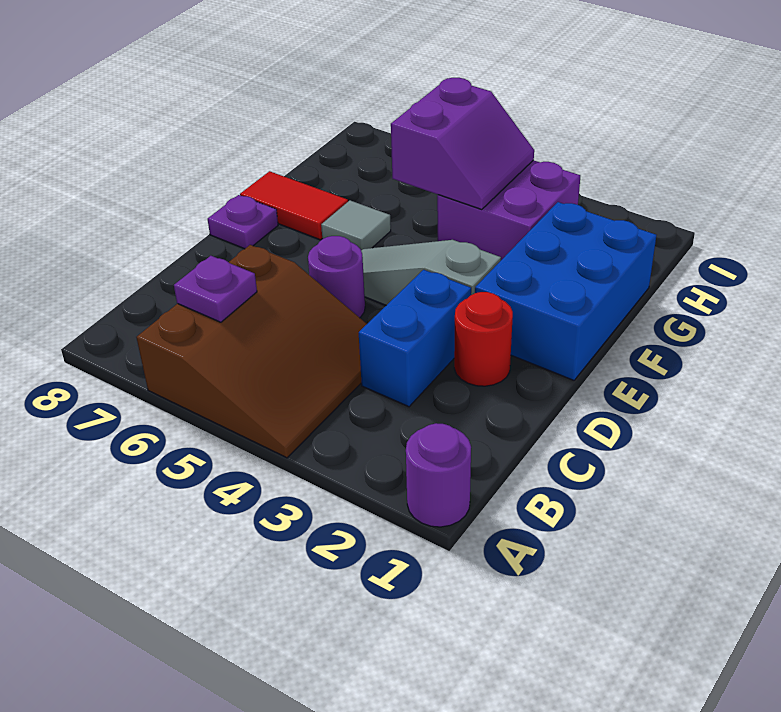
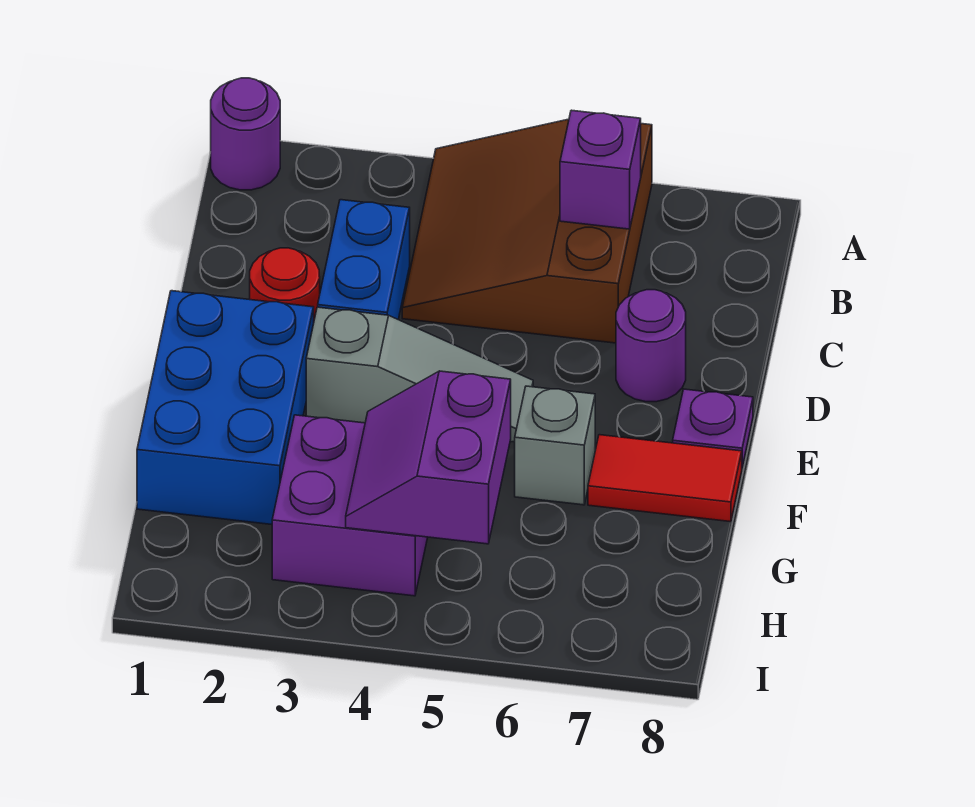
purple 1x1 plate [174,256,257,322] -> purple 1x1 brick [560,110,641,229]
purple 1x1 round brick [308,236,365,318] -> purple 1x1 round brick moved to [616,290,686,402]
grey 1x1 tile [321,200,391,250] -> grey 1x1 brick [515,386,595,505]

